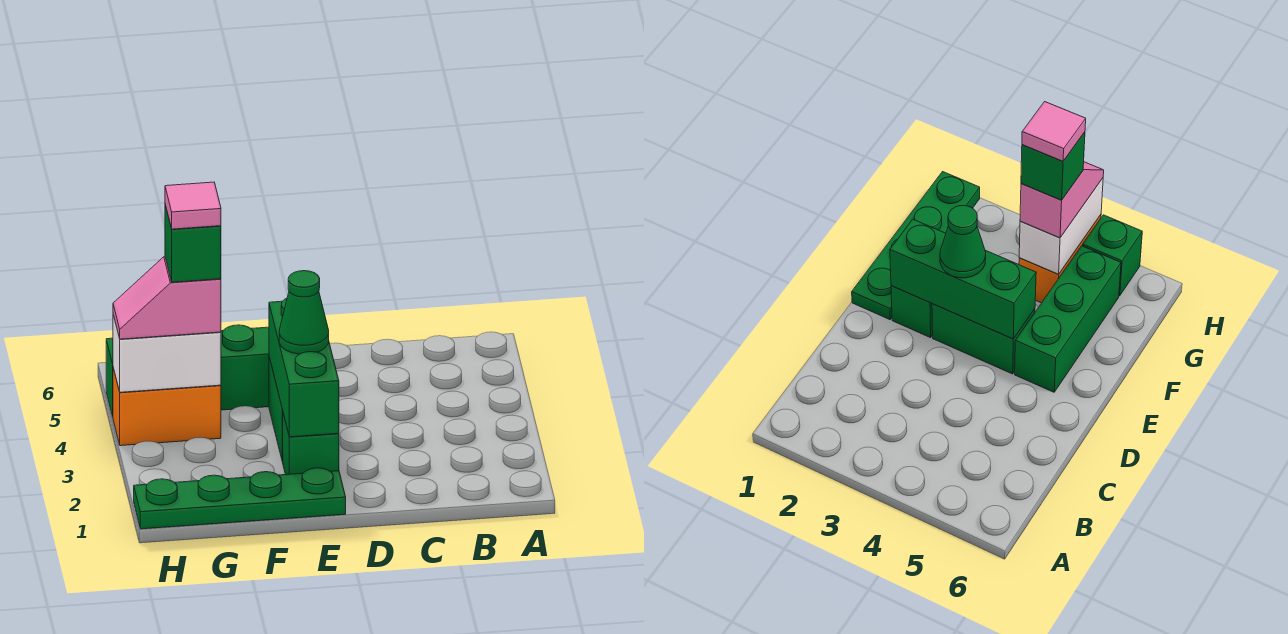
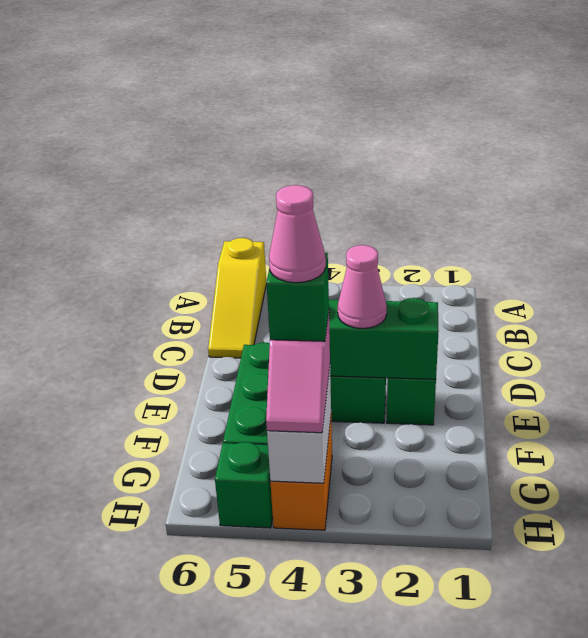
none -> yellow 1x3 slope [208,238,266,358]
green 1x4 plate [134,468,346,529] -> none
green 1x1 cone [279,271,329,354] -> pink 1x1 cone [338,245,387,328]
pink 1x1 tile [165,182,221,229] -> pink 1x1 cone [269,185,326,283]

